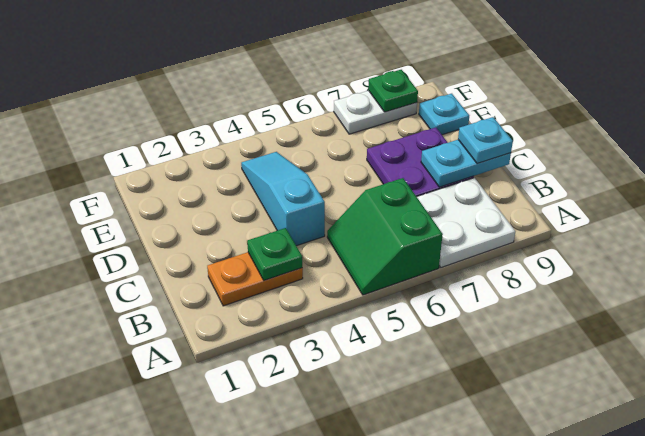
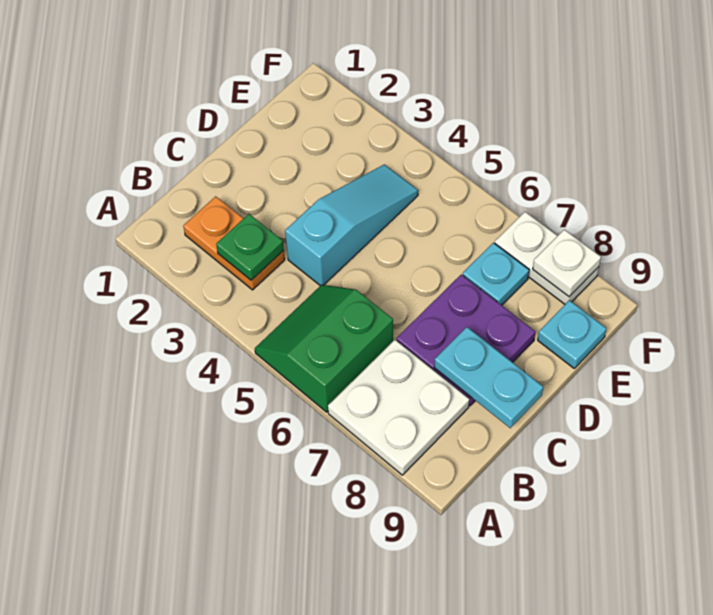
cyan 1x1 plate [458,117,513,164] -> cyan 1x1 plate moved to [463,243,529,305]
green 1x1 plate [368,70,418,112] -> white 1x1 plate [533,230,601,296]

